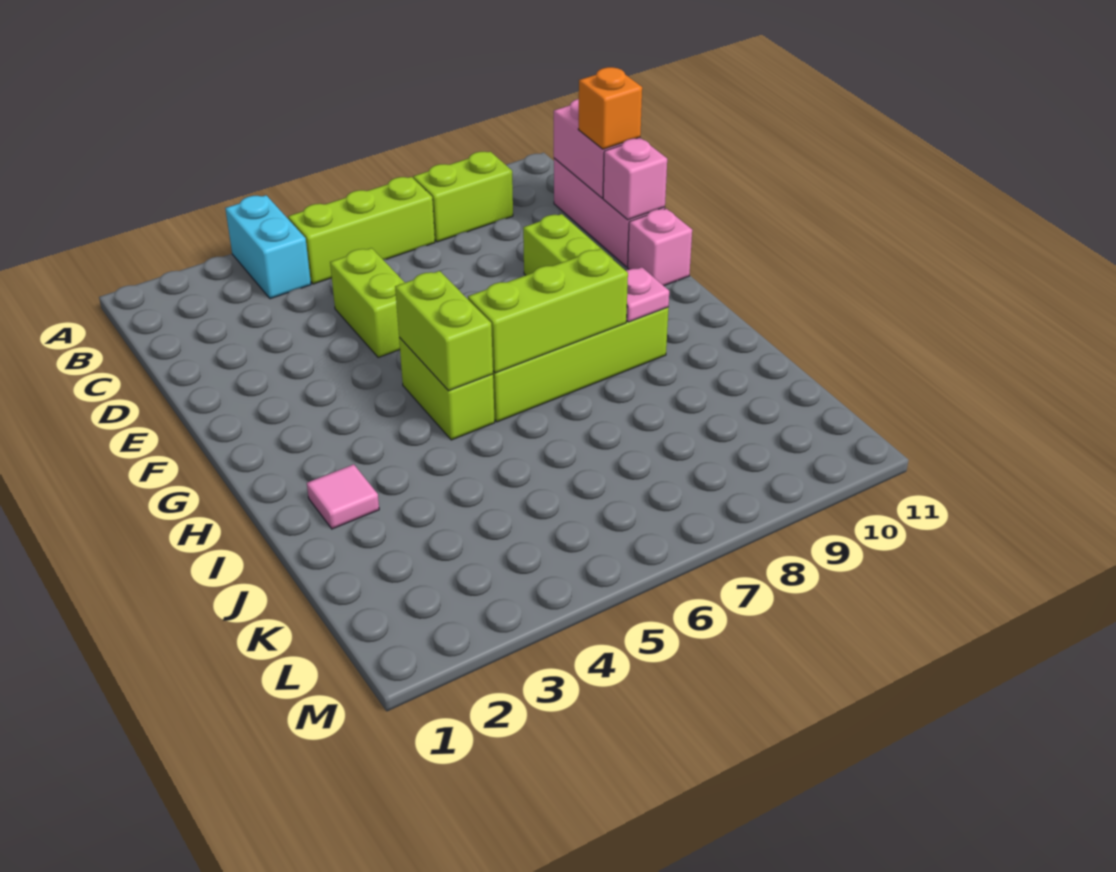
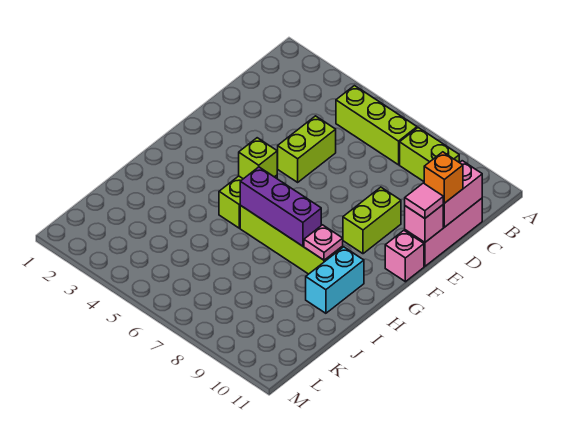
cyan 1x2 brick [225,195,311,299] -> cyan 1x2 brick moved to [306,247,364,313]
lime 1x2 brick [395,271,493,391] -> lime 1x1 brick [239,138,277,179]
lime 1x3 brick [468,249,628,373] -> purple 1x3 brick [240,167,321,246]
pink 1x1 tile [307,464,379,529] -> pink 1x1 tile moved to [405,183,443,218]

